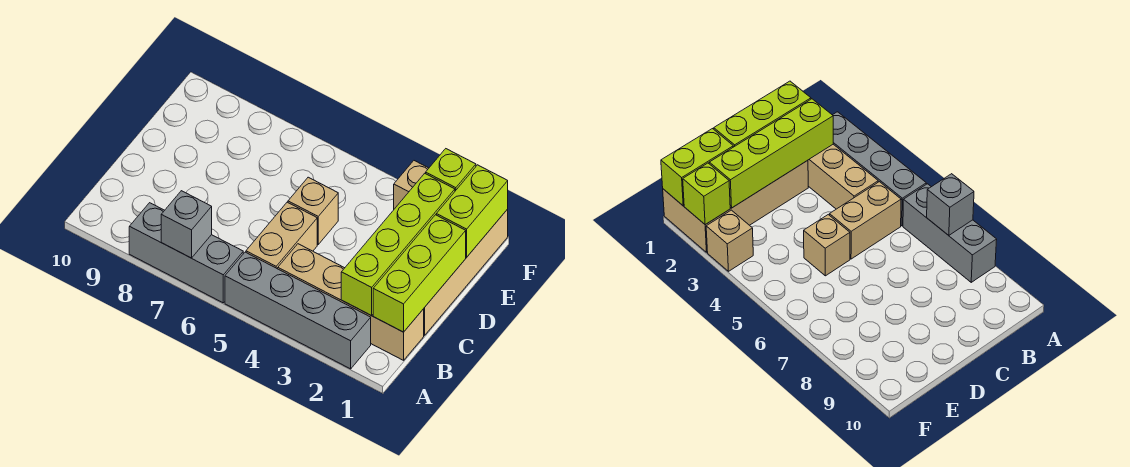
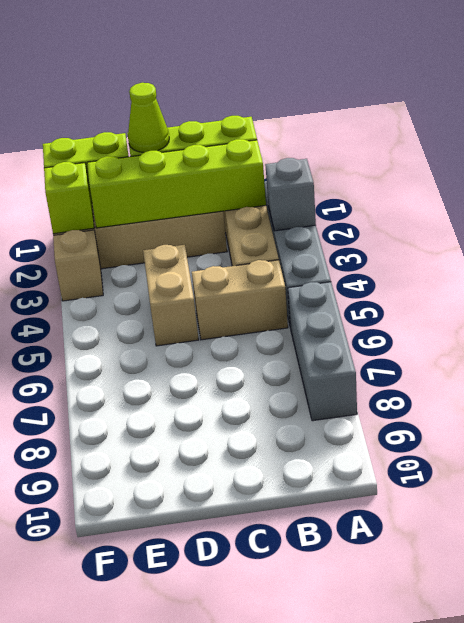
grey 1x1 brick [161,191,212,258] -> grey 1x1 brick moved to [265,158,316,231]
none -> lime 1x1 cone [128,83,169,152]
tan 1x1 brick [288,177,338,244] -> tan 1x2 brick [143,245,199,346]

